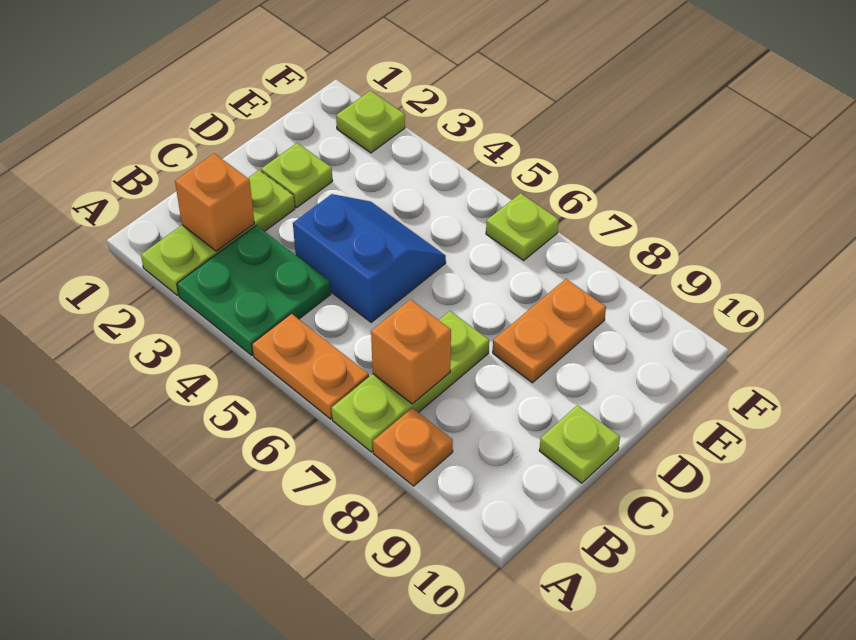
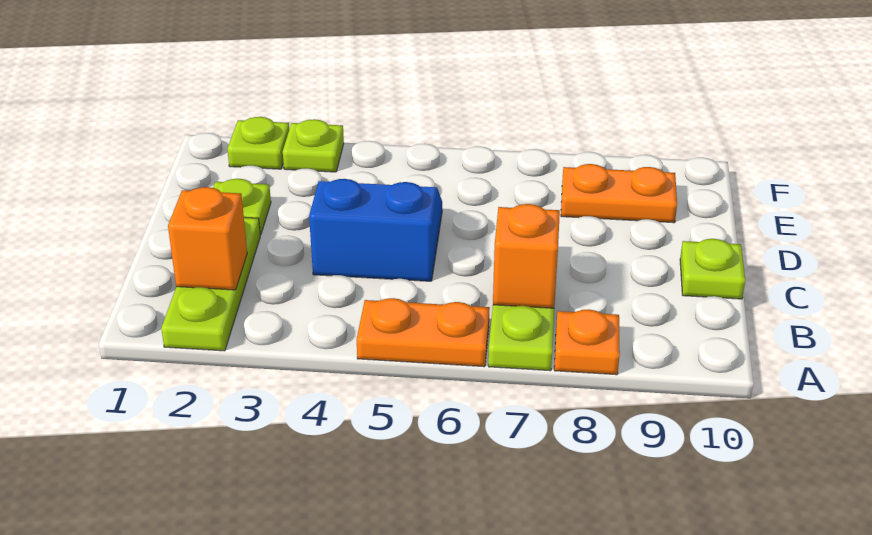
green 2x2 plate [177,225,331,355] -> none
orange 1x2 plate [493,279,606,383] -> orange 1x2 plate turned to [561,164,677,223]
lime 1x1 plate [486,193,559,260] -> lime 1x1 plate moved to [283,119,344,172]

